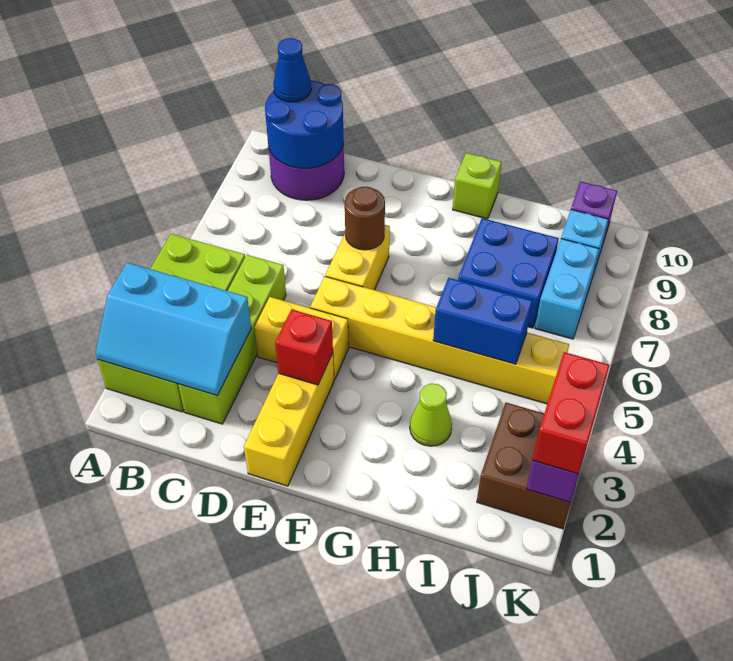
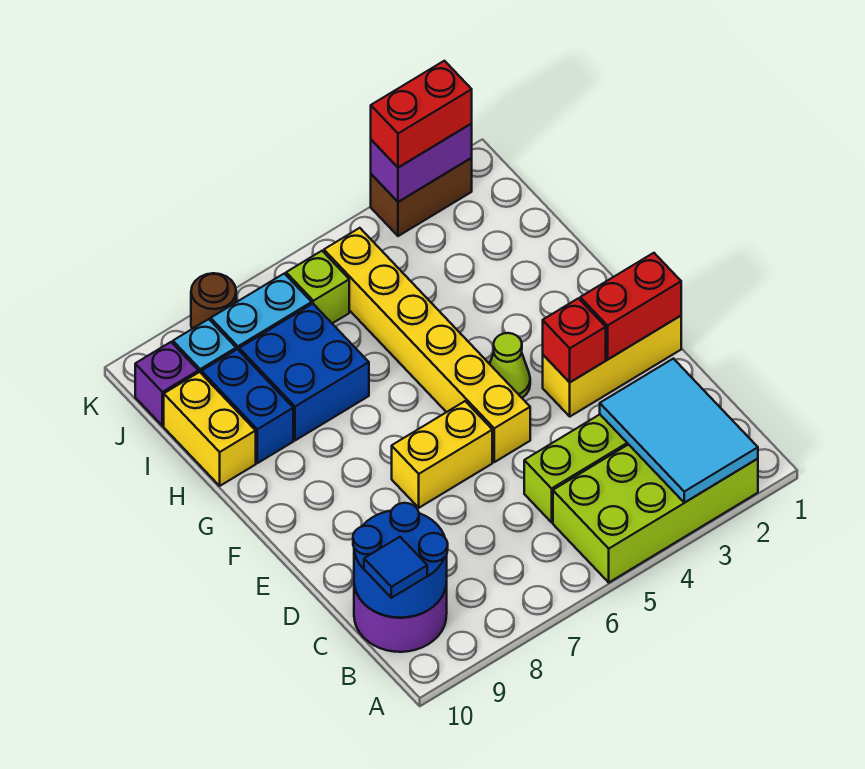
cyan 2x3 slope [95,263,251,396] -> cyan 2x3 tile [600,359,758,502]
blue 1x1 cone [273,38,311,102] -> blue 1x1 tile [364,537,427,598]
yellow 1x2 brick [254,297,349,380] -> yellow 1x2 brick moved to [164,372,256,486]
none -> red 1x2 brick [580,253,681,359]
brown 1x1 round brick [345,187,385,250] -> brown 1x1 round brick moved to [191,273,236,329]
lime 1x1 brick [453,153,502,219] -> lime 1x1 brick moved to [286,251,349,323]
lime 1x1 cone [410,384,452,446] -> lime 1x1 cone moved to [490,333,530,398]
blue 1x2 brick [433,278,532,364] -> blue 1x2 brick moved to [202,349,293,463]
brown 2x2 brick [477,403,571,529] -> brown 1x2 brick [371,158,472,236]

